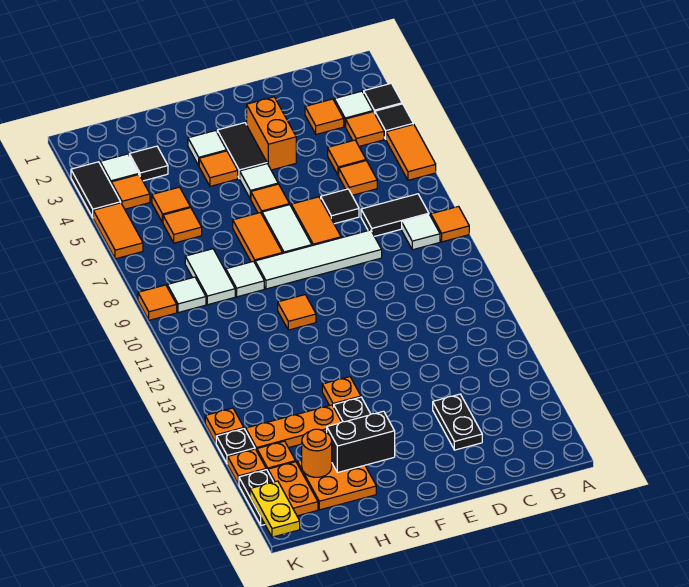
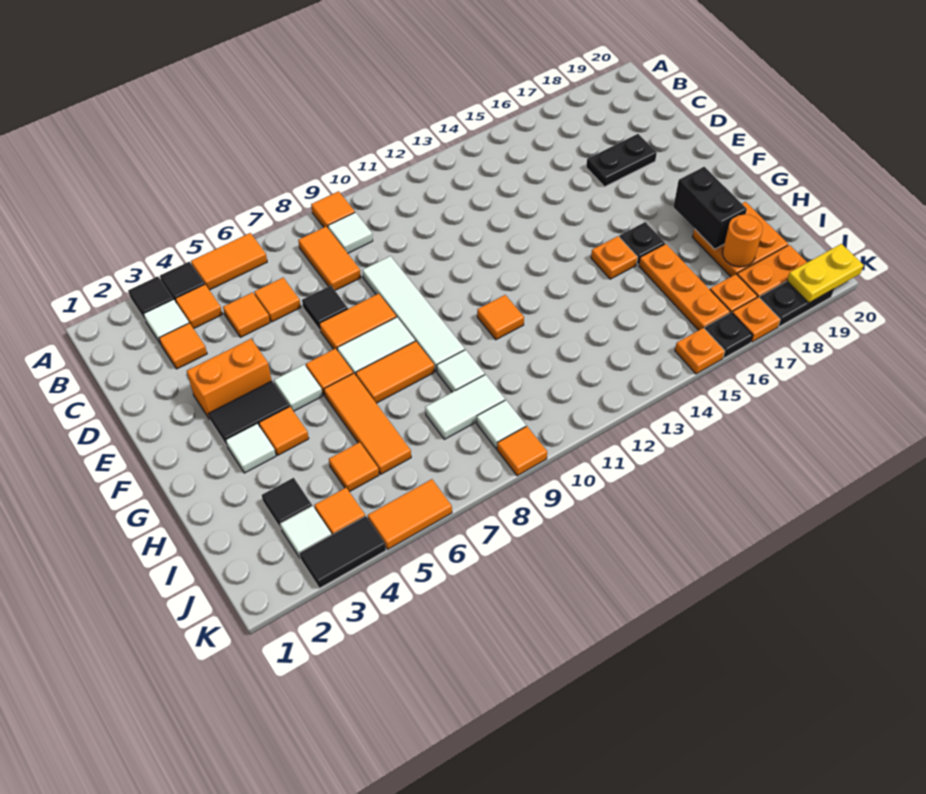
black 1x2 tile [361,194,429,236] -> orange 1x2 tile [298,226,361,290]
orange 1x1 tile [163,208,202,243] -> orange 1x3 tile [324,373,411,474]

